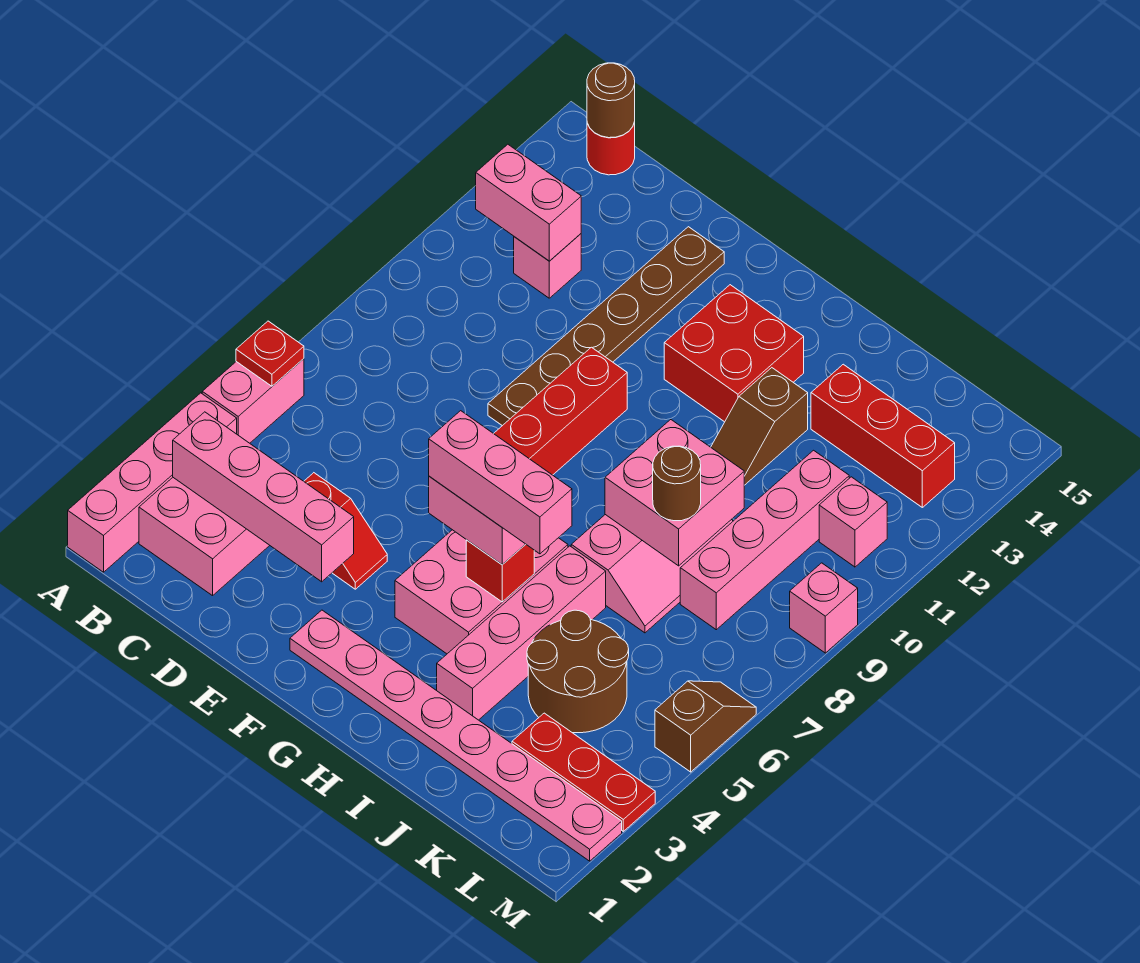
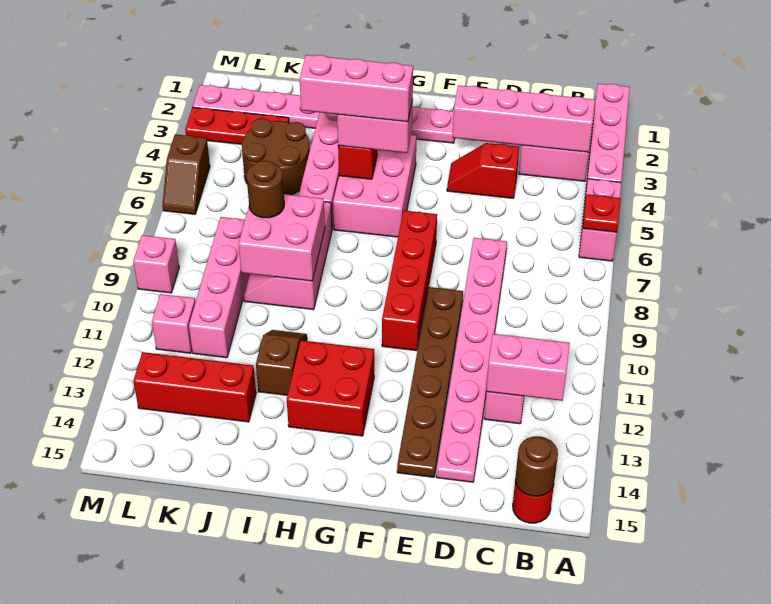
none -> pink 1x8 plate [436,238,507,482]

